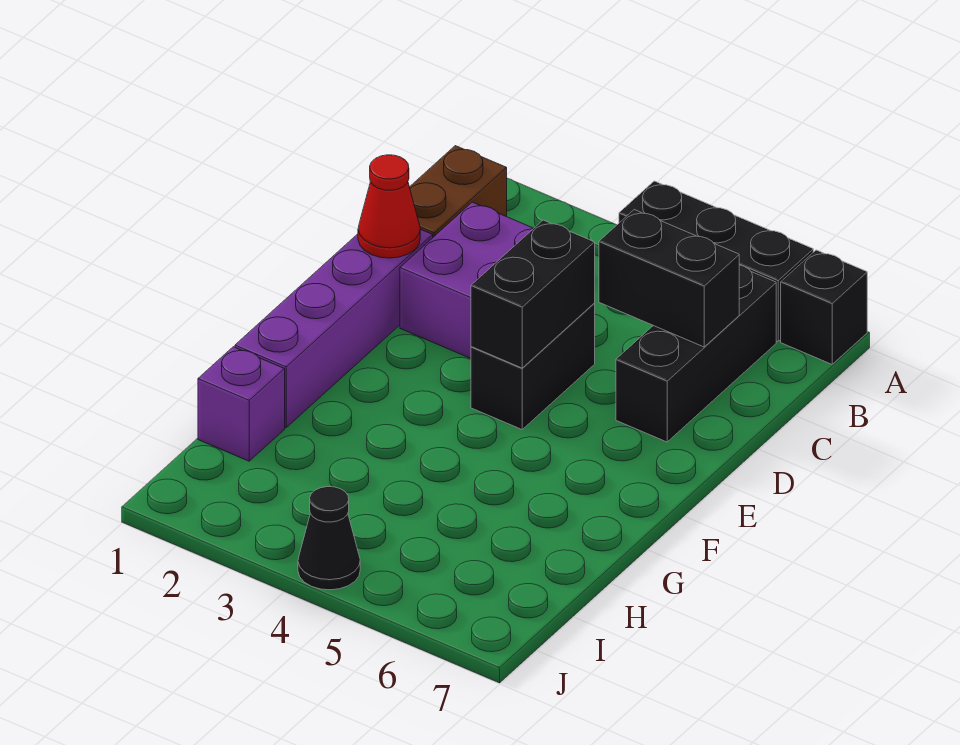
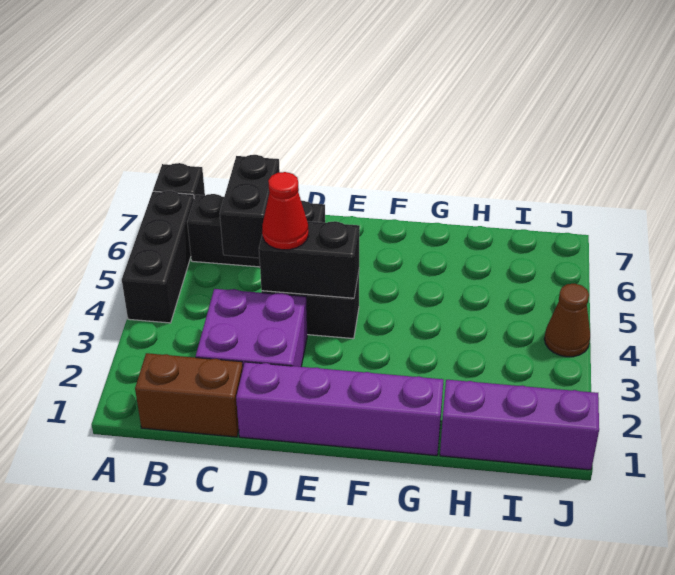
red 1x1 cone [358,155,420,258] -> red 1x1 cone moved to [262,172,309,250]
purple 1x1 brick [198,347,285,461] -> purple 1x3 brick [440,380,599,470]
black 1x1 cone [298,487,360,590] -> brown 1x1 cone [544,284,590,357]

